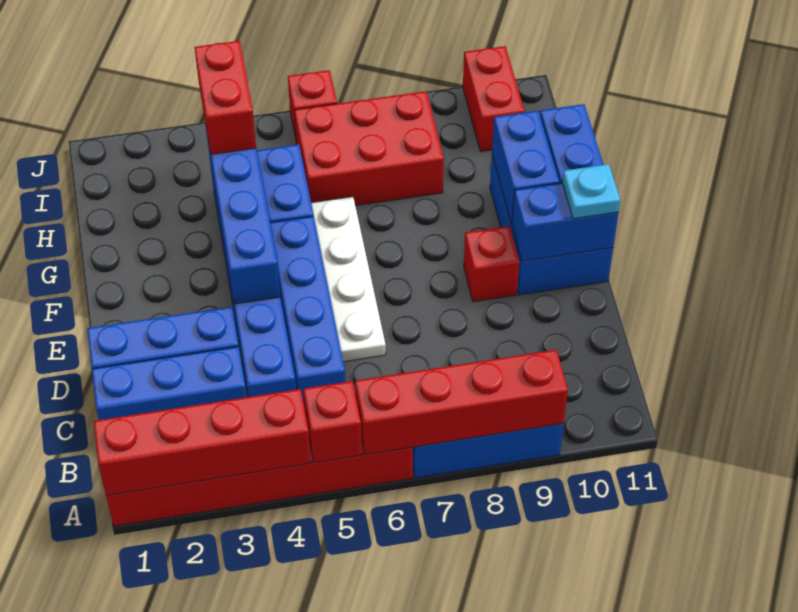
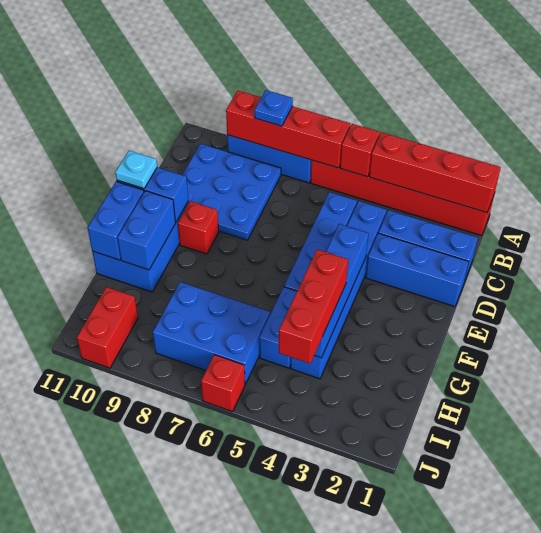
none -> blue 1x1 plate [254,90,293,126]
none -> blue 3x3 plate [182,144,281,240]
white 1x4 plate [311,197,386,362] -> none
red 1x2 brick [195,41,256,154] -> red 1x3 brick [279,249,348,363]
red 2x3 brick [294,91,444,206] -> blue 2x3 brick [153,282,270,384]

